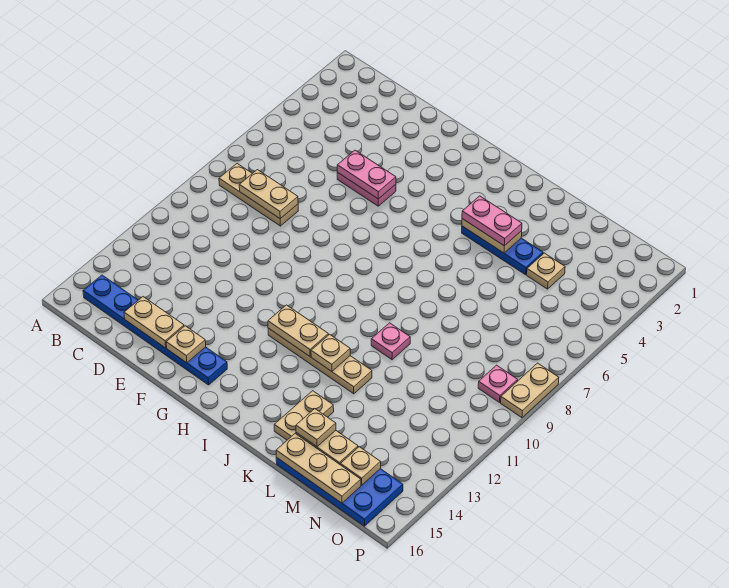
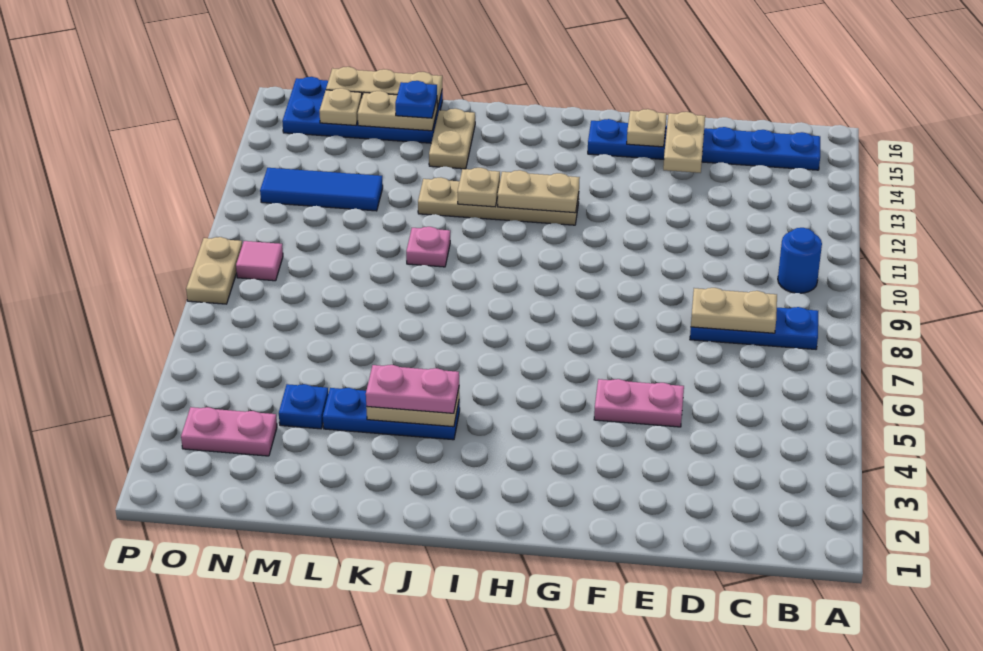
tan 1x3 plate [219,164,298,226] -> blue 1x3 plate [690,307,818,349]
none -> blue 1x1 round brick [778,228,822,293]
tan 1x2 plate [124,297,184,348] -> tan 1x2 plate turned to [663,112,705,173]
pink 1x2 plate [337,150,396,199] -> pink 1x2 plate moved to [181,407,277,456]
tan 1x1 plate [296,409,336,447] -> blue 1x1 plate [395,81,437,118]
tan 1x1 plate [527,253,565,289] -> blue 1x1 plate [279,384,328,429]
none -> blue 1x3 tile [260,168,383,211]
pink 1x1 plate [478,365,518,402] -> pink 1x1 tile [236,241,283,281]

